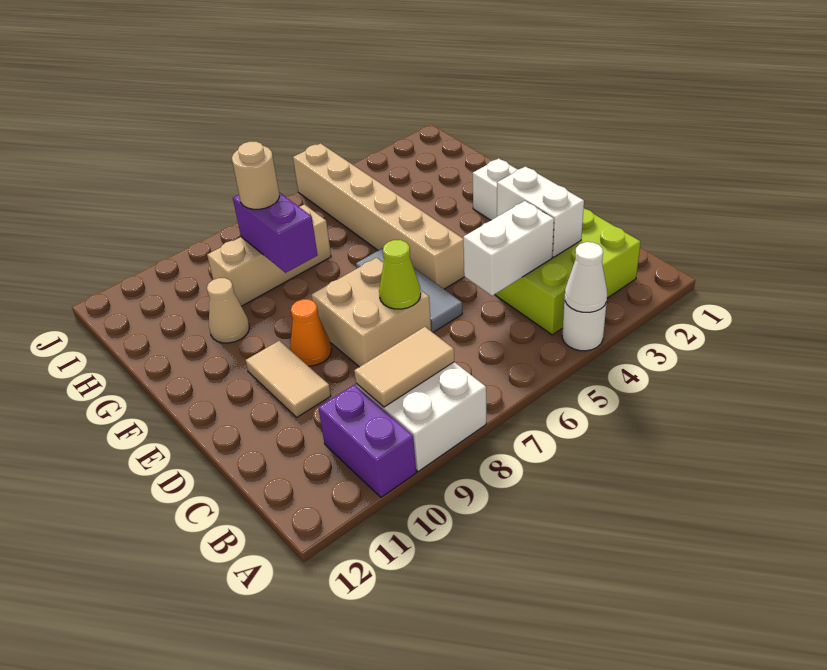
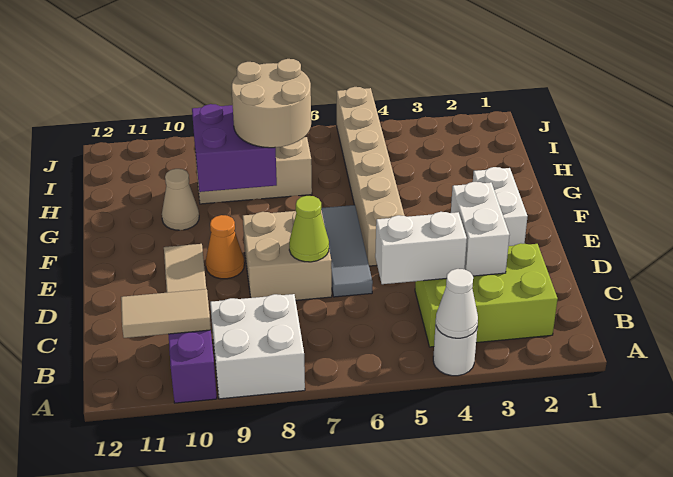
tan 1x2 tile [354,327,454,407] -> tan 1x2 tile moved to [121,289,211,338]
purple 1x2 brick [233,192,317,273] -> purple 2x2 brick [192,104,277,192]
tan 1x1 round brick [232,142,279,209] -> tan 2x2 round brick [232,59,311,148]

